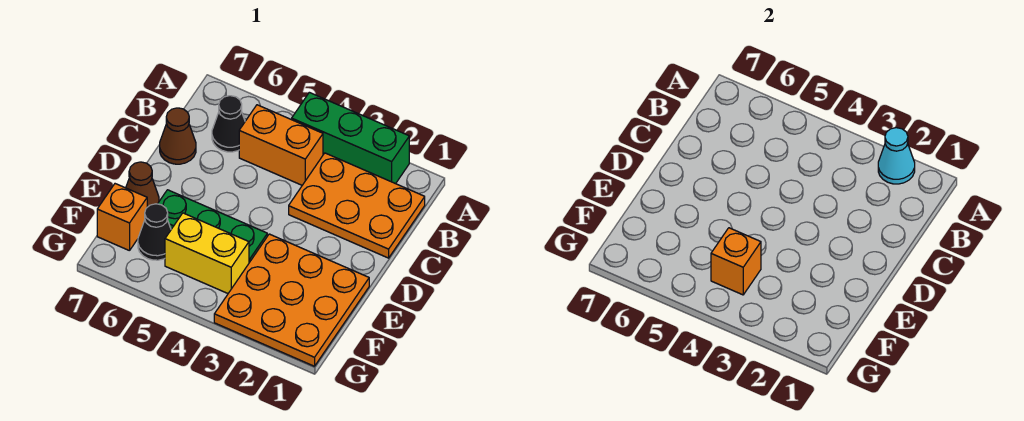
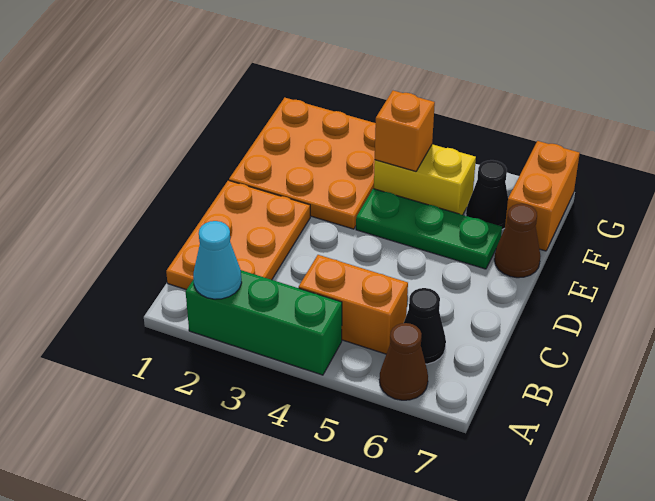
orange 2x3 plate [289,153,425,258] -> orange 2x3 plate turned to [166,180,310,290]
brown 1x1 cone [160,108,196,164] -> brown 1x1 cone moved to [379,323,428,400]
orange 1x1 brick [97,184,147,251] -> orange 1x2 brick [505,141,580,251]

